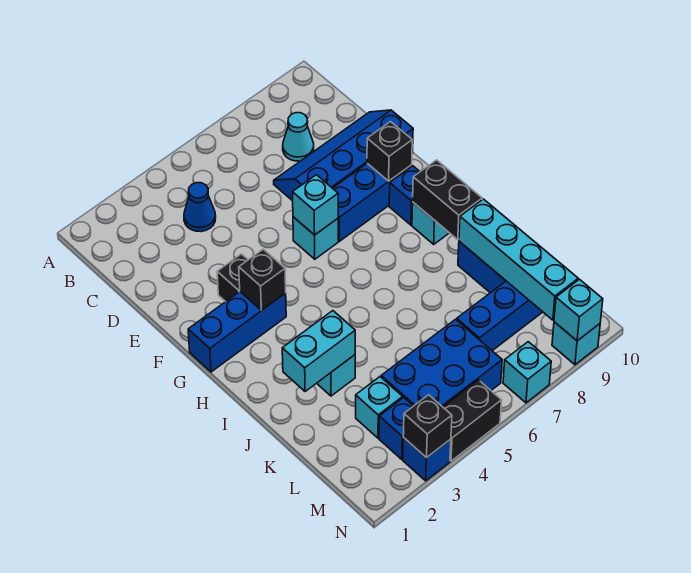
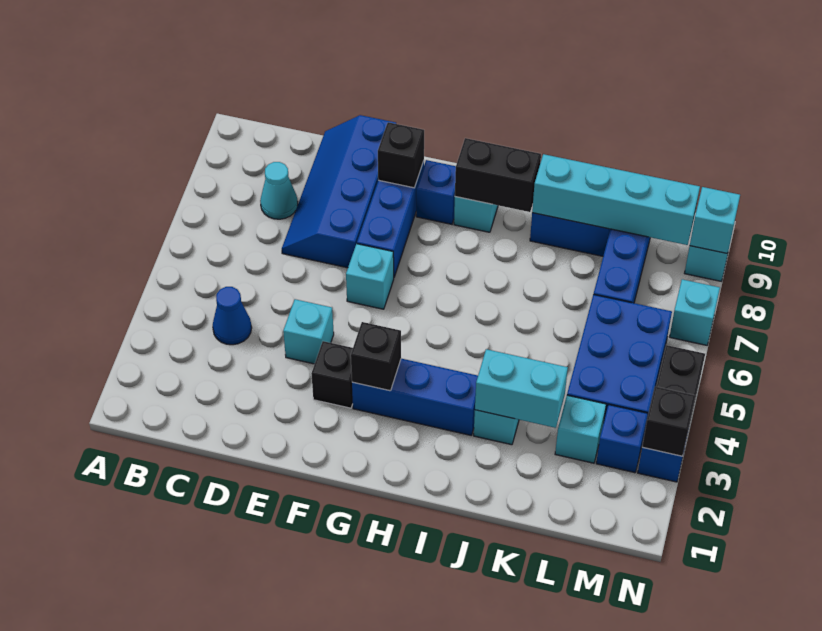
cyan 1x1 brick [293,175,338,235] -> cyan 1x1 brick moved to [283,299,334,364]
blue 1x3 brick [188,292,286,372] -> blue 1x3 brick turned to [352,359,478,435]
cyan 1x2 brick [282,311,355,392] -> cyan 1x2 brick turned to [475,349,568,428]

